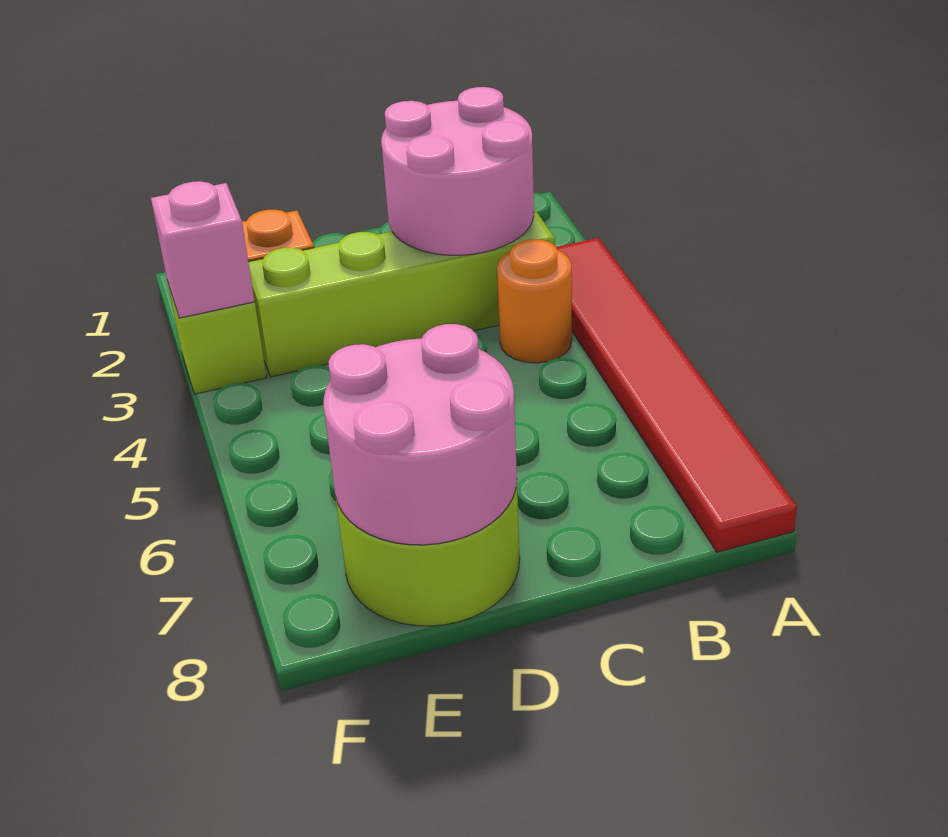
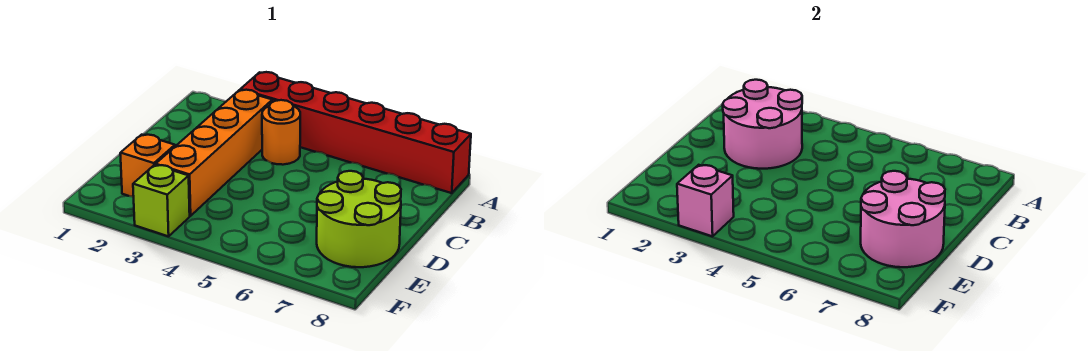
red 1x6 tile [556,238,797,552] -> red 1x6 brick [240,72,471,193]
lime 1x4 brick [248,209,555,377] -> orange 1x4 brick [156,90,272,216]

